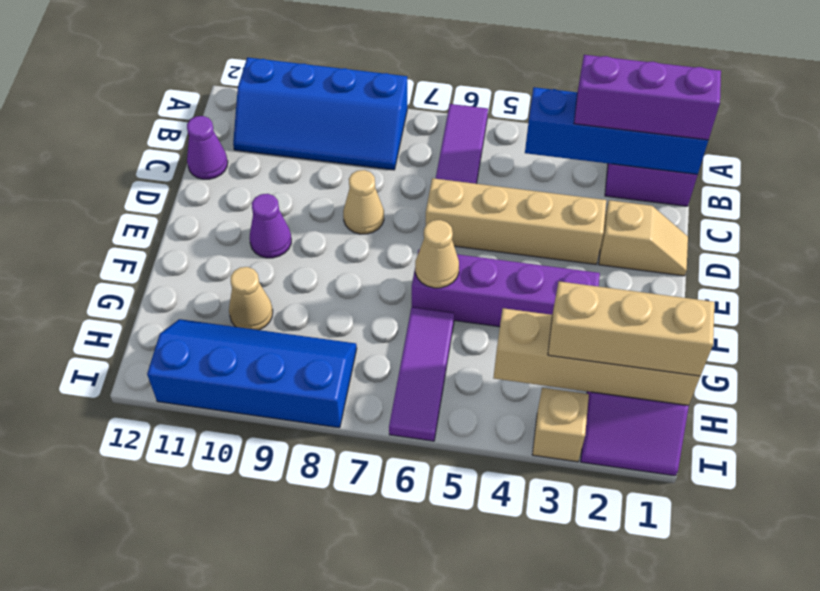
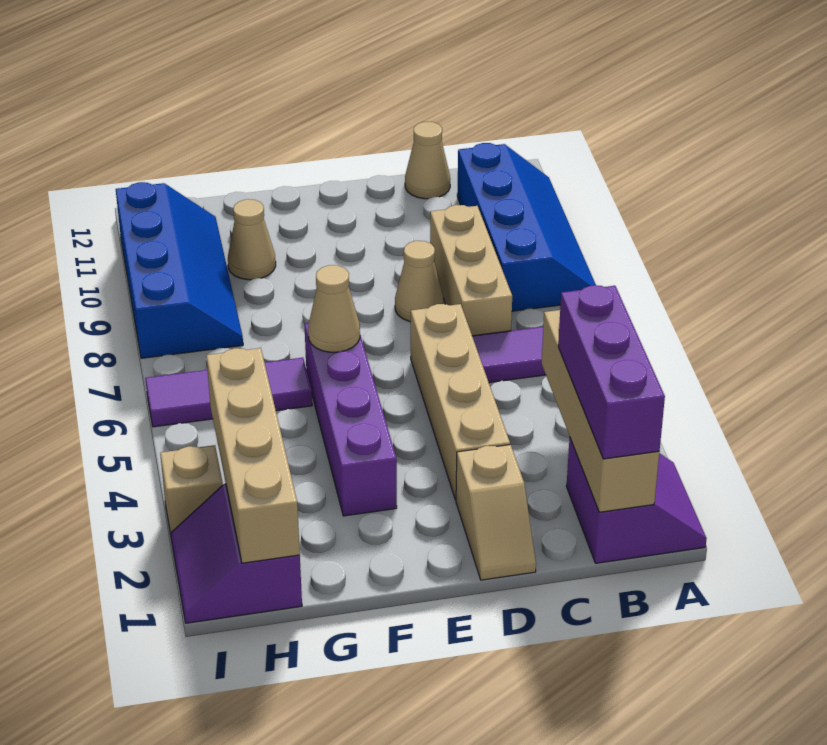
blue 2x4 slope [233,57,407,170] -> blue 2x4 slope turned to [457,143,596,311]
blue 1x4 brick [525,87,708,175] -> tan 1x4 brick [542,310,659,512]
purple 1x1 cone [187,116,228,179] -> tan 1x1 cone [405,122,450,199]
purple 1x1 cone [249,194,291,258] -> none
tan 1x3 brick [548,281,714,376] -> tan 1x3 brick moved to [430,205,512,336]

